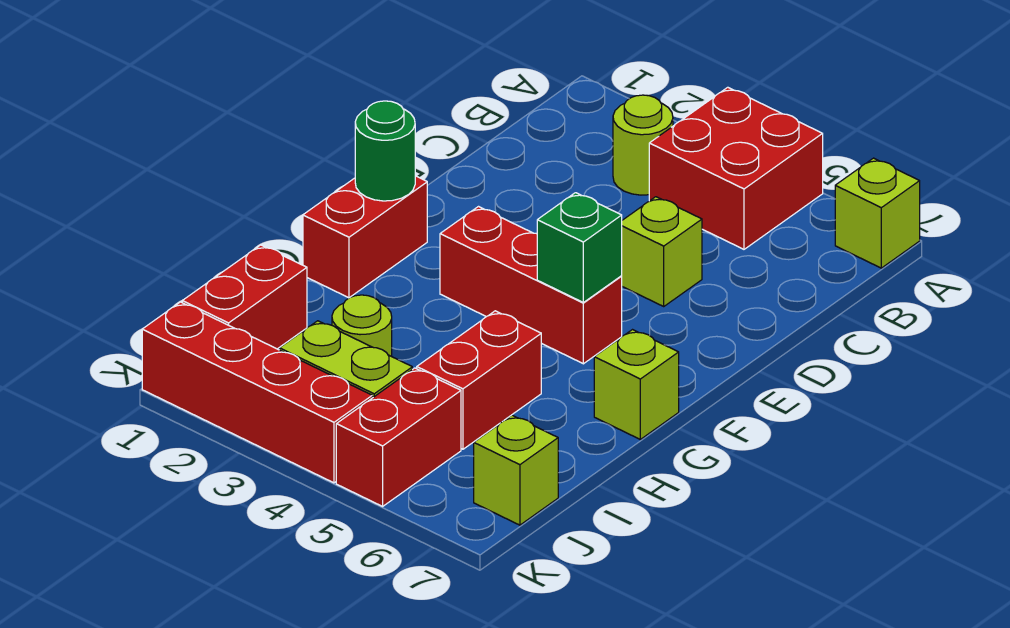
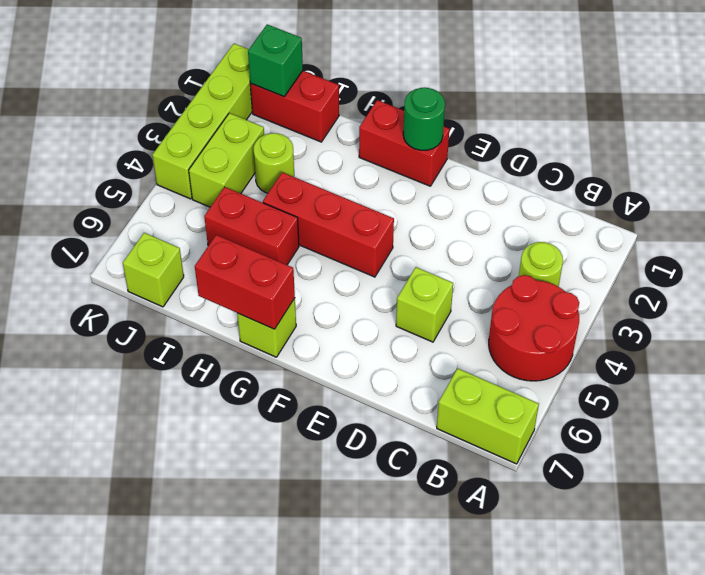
red 2x2 brick [649,87,823,249] -> red 2x2 round brick [489,275,579,381]
lime 1x1 brick [835,158,920,268] -> lime 1x2 brick [437,368,539,464]
red 1x3 brick [440,207,622,364] -> red 1x3 brick turned to [263,172,394,277]
green 1x1 brick [537,193,622,302] -> green 1x1 brick moved to [248,24,303,97]
red 1x2 brick [336,368,461,506] -> red 1x2 brick moved to [195,235,295,329]
red 1x4 brick [142,302,372,483] -> lime 1x4 brick [152,44,252,199]

